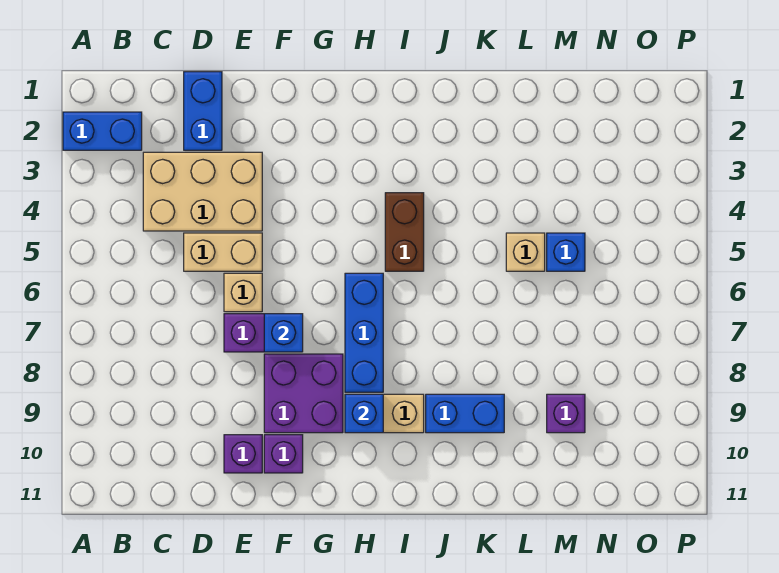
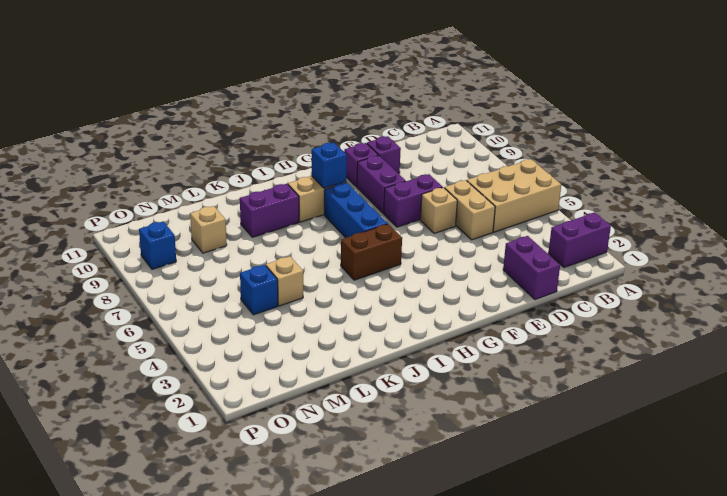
blue 1x2 brick [63,112,142,150] -> purple 1x2 brick [548,212,611,268]
tan 2x3 brick [143,152,262,231] -> tan 2x3 brick moved to [467,159,561,232]
blue 1x2 brick [184,72,222,150] -> purple 1x2 brick [503,236,560,300]
tan 1x2 brick [184,233,262,271] -> tan 1x2 brick turned to [444,180,495,240]
blue 1x1 brick [264,314,303,352] -> blue 1x1 brick moved to [139,221,176,269]
purple 2x2 brick [264,354,343,433] -> purple 1x2 brick [357,155,406,213]
brown 1x2 brick [385,193,424,271] -> brown 1x2 brick turned to [341,224,402,280]
blue 1x2 brick [426,394,504,433] -> purple 1x2 brick [240,184,299,237]
purple 1x1 brick [547,394,585,433] -> tan 1x1 brick [190,206,227,253]

